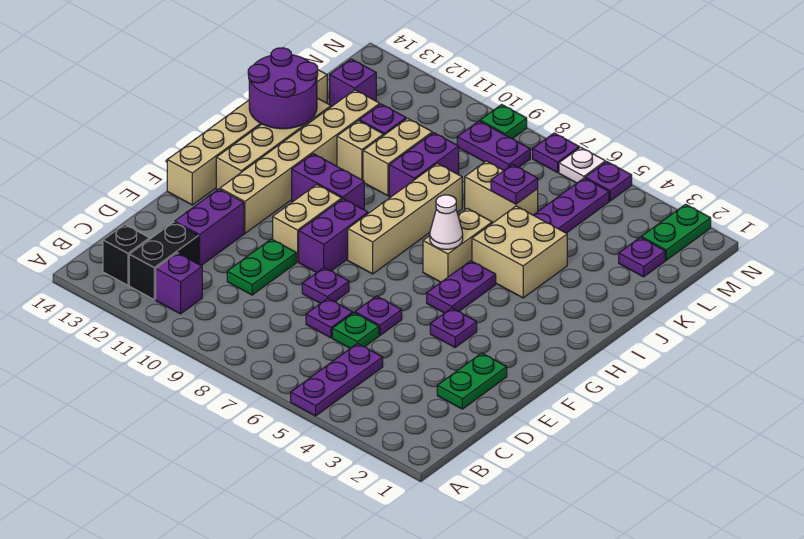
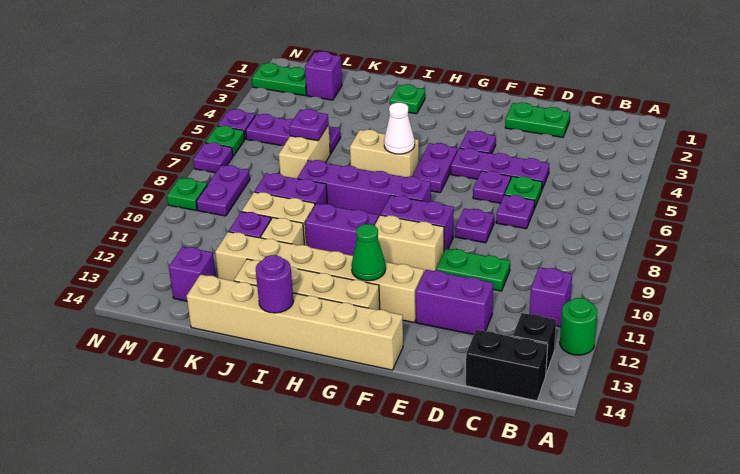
purple 1x3 plate [291,343,383,416] -> purple 1x3 plate moved to [451,148,549,189]
none -> green 1x1 round brick [560,298,597,355]
black 1x2 brick [129,222,199,299] -> black 1x2 brick moved to [466,330,548,401]
purple 1x2 plate [427,261,496,313] -> purple 1x2 plate turned to [412,143,458,193]
tan 1x4 brick [348,163,462,274] -> purple 1x4 brick [297,160,431,216]
none -> green 1x1 cone [351,224,386,281]
purple 1x2 brick [292,154,364,210] -> purple 1x2 brick turned to [305,203,379,256]
none -> green 1x1 plate [390,84,425,114]
tan 2x2 brick [472,206,567,298] -> none
purple 2x2 round brick [248,48,318,129] -> purple 1x1 round brick [256,255,294,313]
purple 1x1 plate [619,237,665,277] -> purple 1x1 brick [305,51,342,100]
white 1x1 plate [559,147,605,183] -> green 1x1 plate [206,126,245,156]

